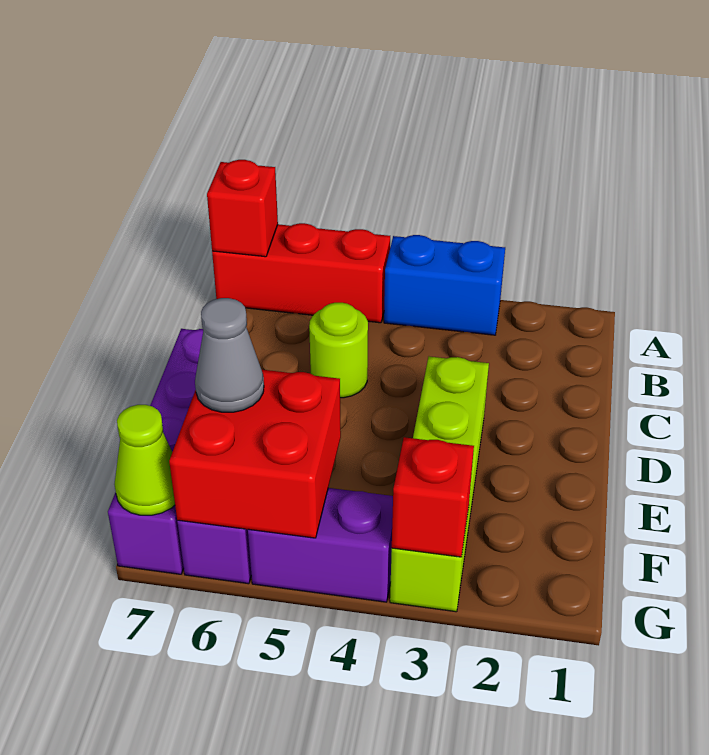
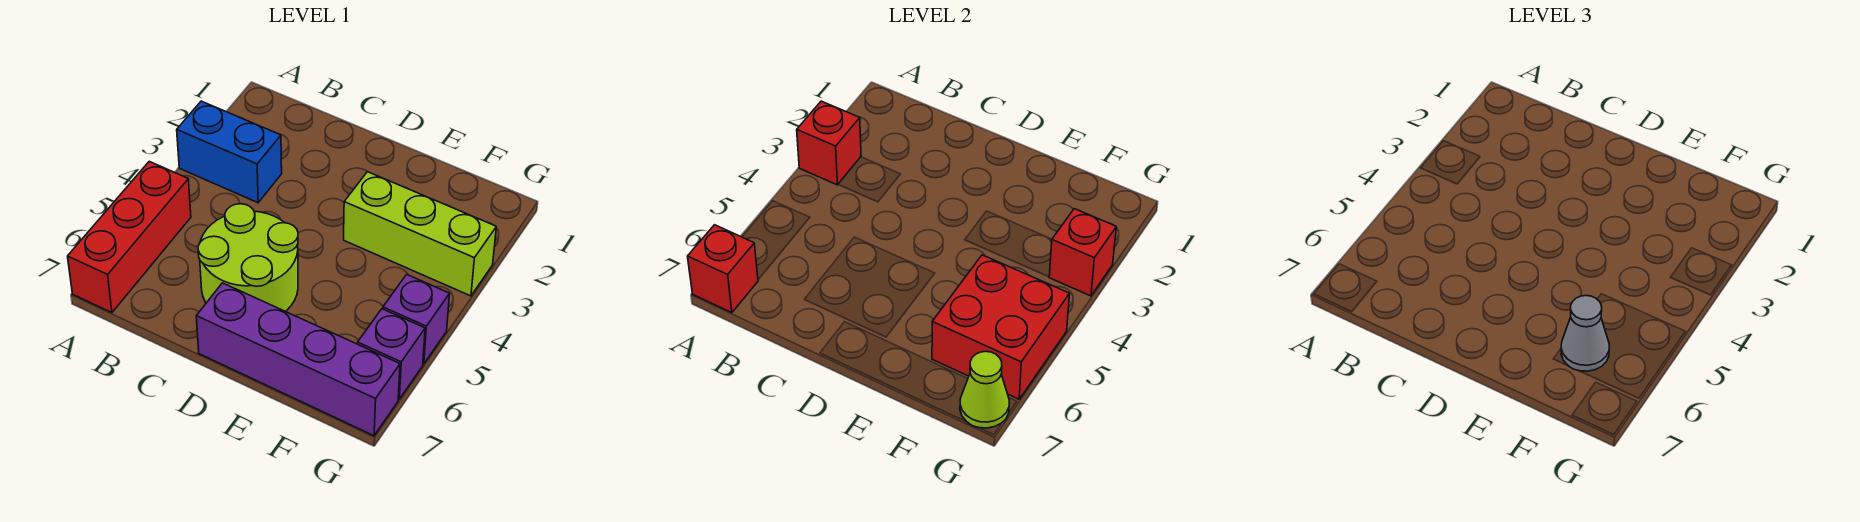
blue 1x2 brick [384,235,505,335] -> blue 1x2 brick turned to [177,101,282,203]
none -> red 1x1 brick [797,101,861,185]
lime 1x1 round brick [309,303,368,398] -> lime 2x2 round brick [198,204,298,311]
lime 1x4 brick [390,357,489,612] -> lime 1x3 brick [344,172,496,296]
purple 1x2 brick [248,488,393,602] -> purple 1x1 brick [383,275,450,364]

